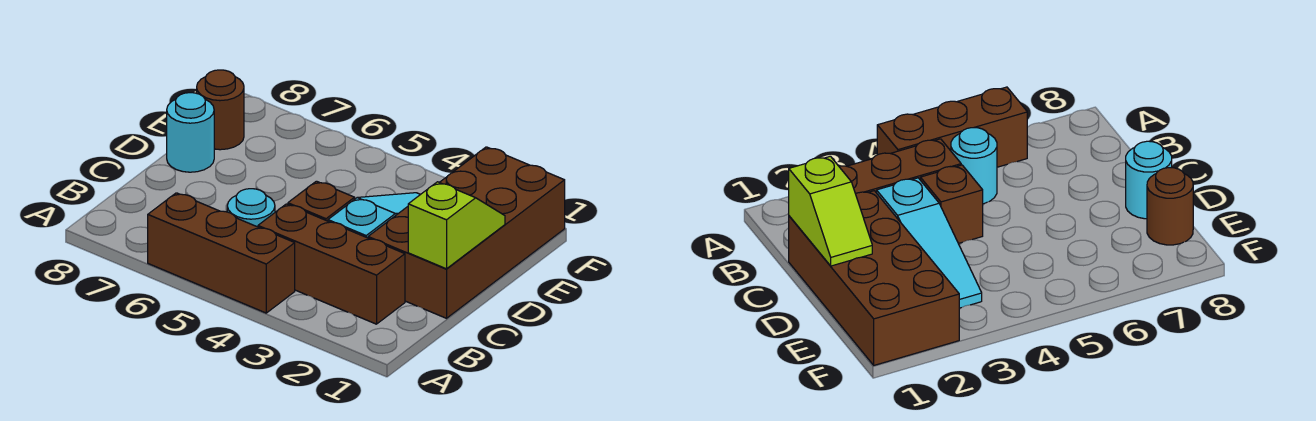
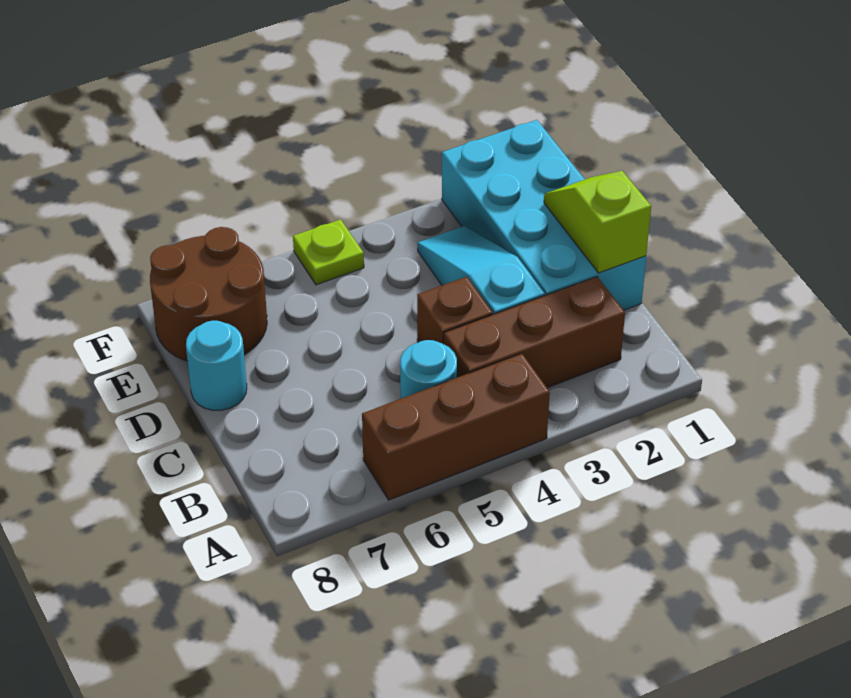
brown 2x4 brick [368,147,565,318] -> cyan 2x4 brick [442,120,646,310]
brown 1x1 round brick [197,70,244,150] -> brown 2x2 round brick [150,227,267,361]
none -> lime 1x1 plate [293,219,364,285]

